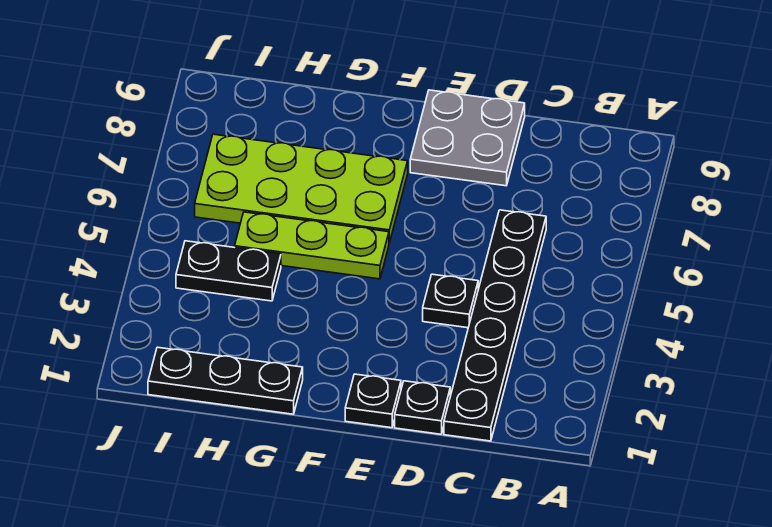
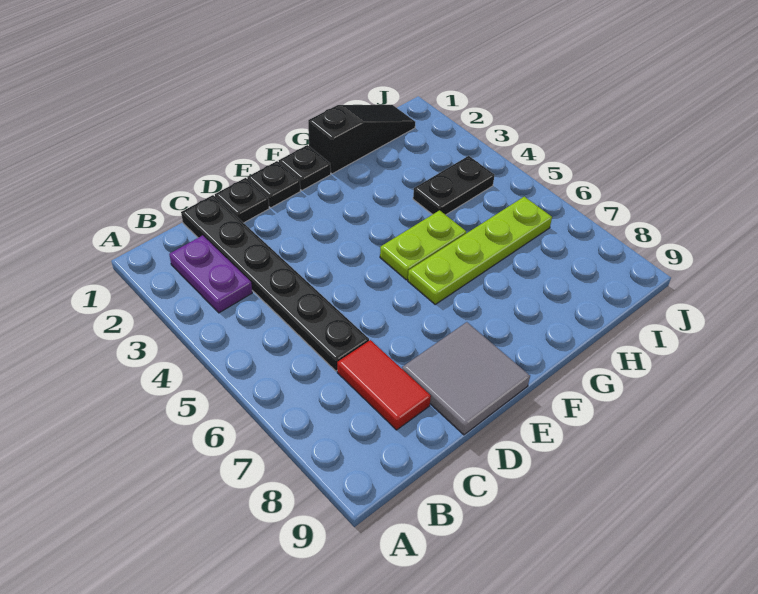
none -> purple 1x2 plate [169,235,252,313]
none -> red 1x2 tile [337,340,431,430]
black 1x1 plate [423,274,478,328] -> black 1x1 plate moved to [279,145,331,190]
grey 2x2 plate [410,90,525,186] -> grey 2x2 tile [402,322,530,435]
lime 1x3 plate [235,212,389,279] -> lime 1x2 plate [380,210,466,280]
lime 2x4 plate [195,134,408,243] -> lime 1x4 plate [408,197,552,304]
black 1x3 plate [148,347,303,414] -> black 1x3 slope [308,105,415,174]

